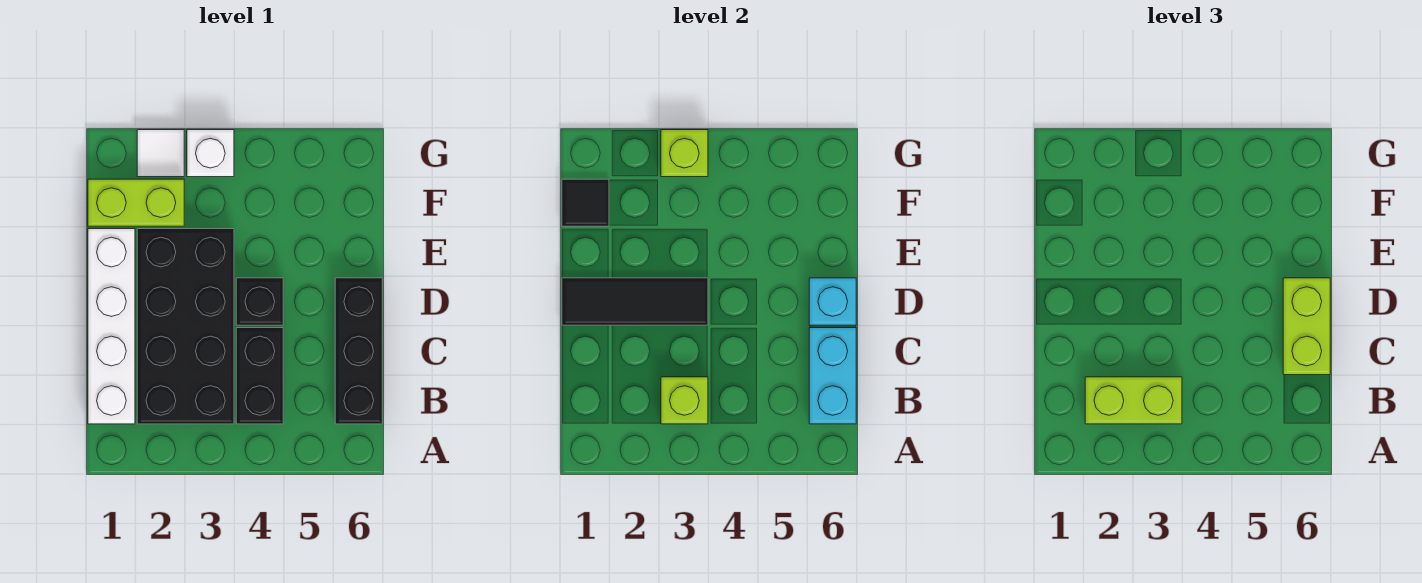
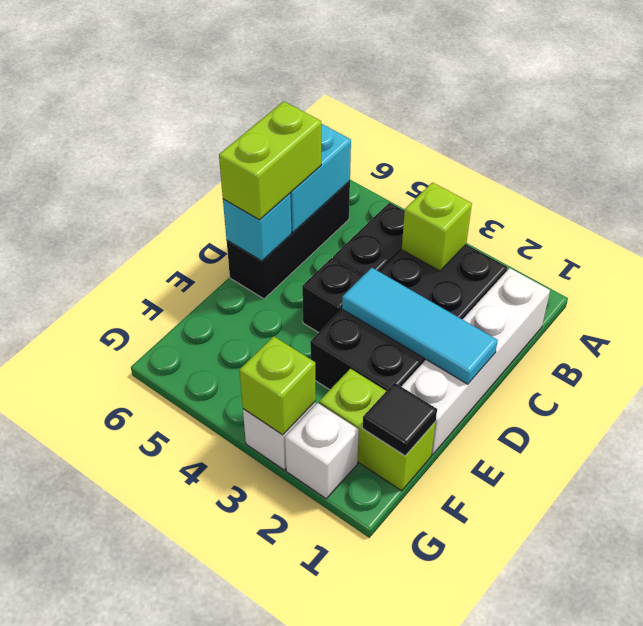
lime 1x2 brick [1085,377,1182,424] -> none
black 1x3 tile [562,278,708,325] -> cyan 1x3 tile [342,268,498,384]
white 1x1 tile [137,130,184,177] -> white 1x1 brick [285,403,359,499]

